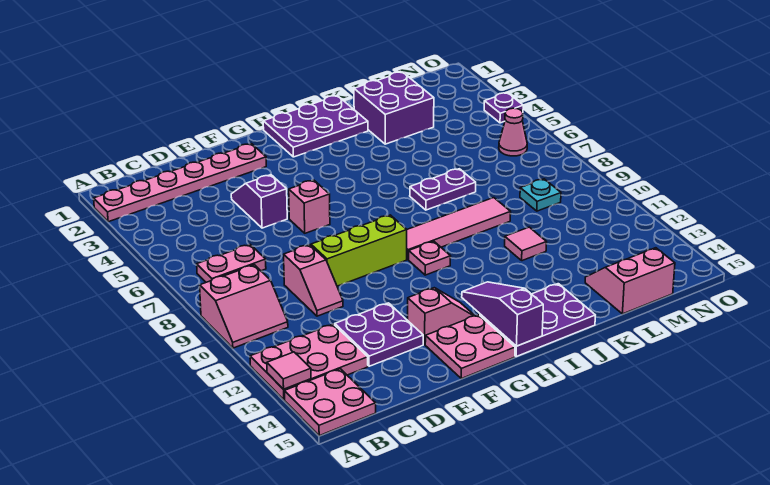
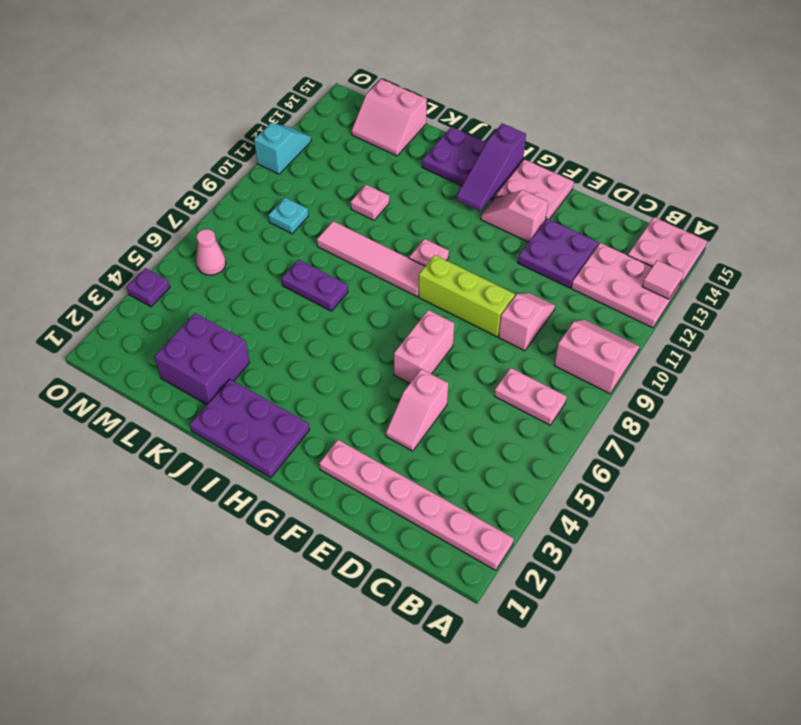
purple 1x2 slope [231,175,287,228] -> pink 1x2 slope [386,369,448,451]
pink 1x1 brick [289,180,330,233] -> pink 1x2 brick [394,310,454,383]
pink 1x1 tile [505,227,546,261] -> pink 1x1 plate [351,185,389,220]
none -> cyan 1x2 slope [254,123,311,174]

